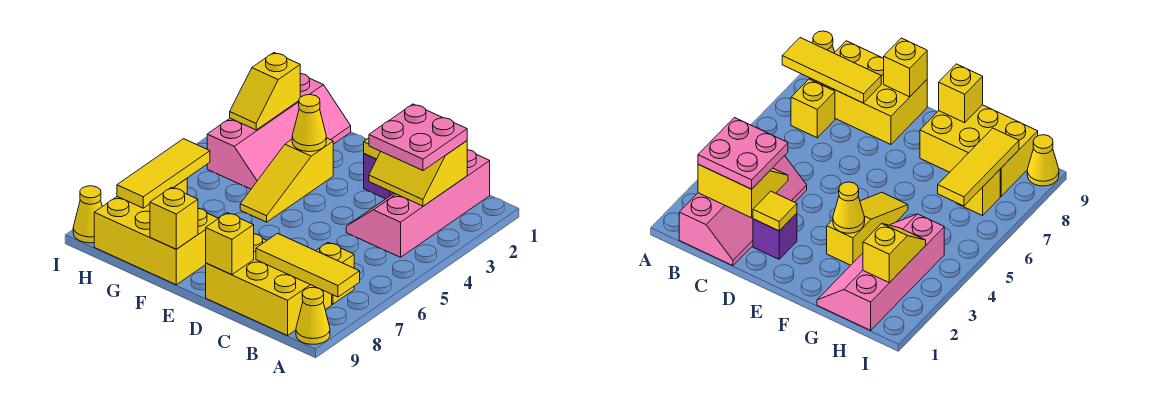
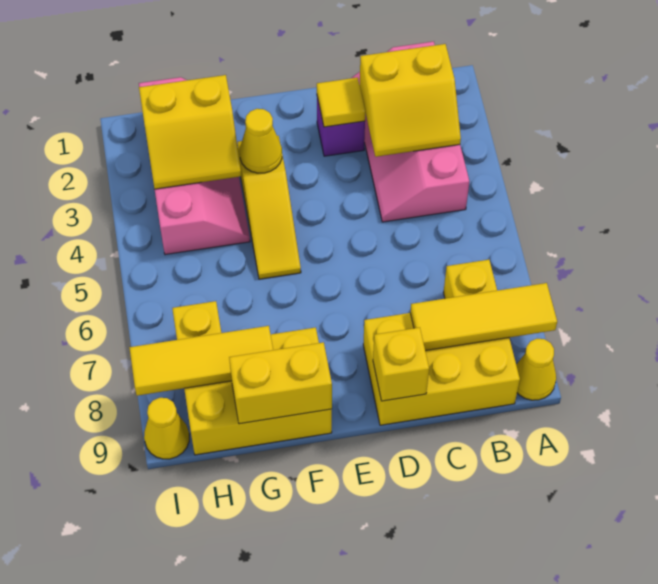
pink 2x2 plate [369,104,467,171] -> none
yellow 1x1 brick [150,187,198,249] -> yellow 1x2 brick [229,342,332,424]
yellow 1x2 slope [230,53,300,130] -> yellow 2x2 slope [139,75,241,189]
yellow 1x3 tile [117,139,210,208] -> yellow 1x3 tile turned to [129,326,273,396]

